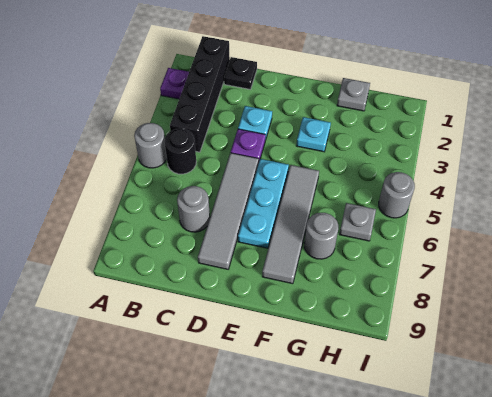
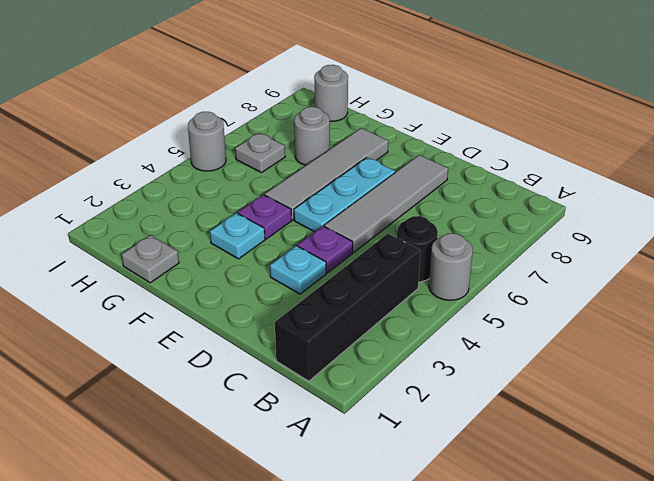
purple 1x1 plate [160,68,189,99] -> purple 1x1 plate moved to [238,195,292,239]
black 1x1 plate [224,57,257,89] -> none
grey 1x1 round brick [177,186,210,232] -> grey 1x1 round brick moved to [314,65,348,121]

